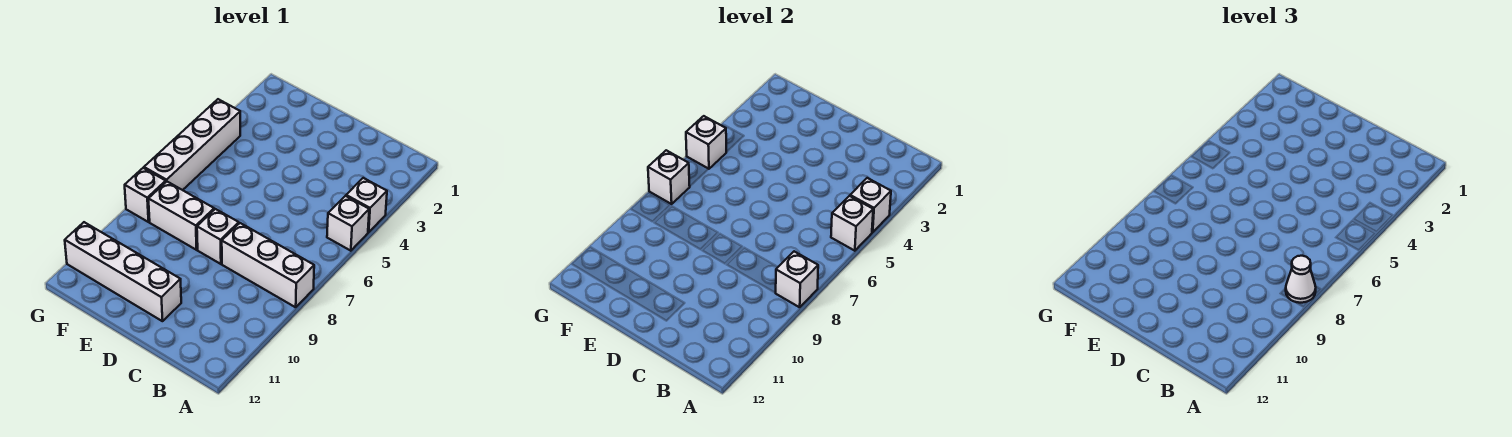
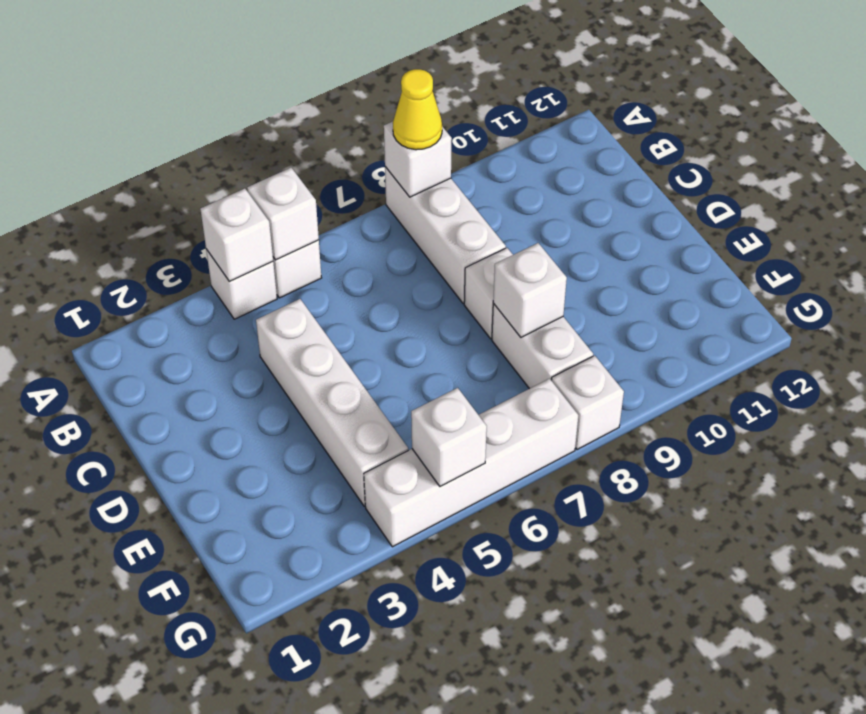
white 1x1 cone [1286,256,1316,303] -> yellow 1x1 cone [393,69,442,150]
white 1x4 brick [65,222,181,321] -> white 1x4 brick moved to [256,299,408,506]
white 1x1 brick [648,150,690,204] -> white 1x1 brick moved to [493,243,567,337]

